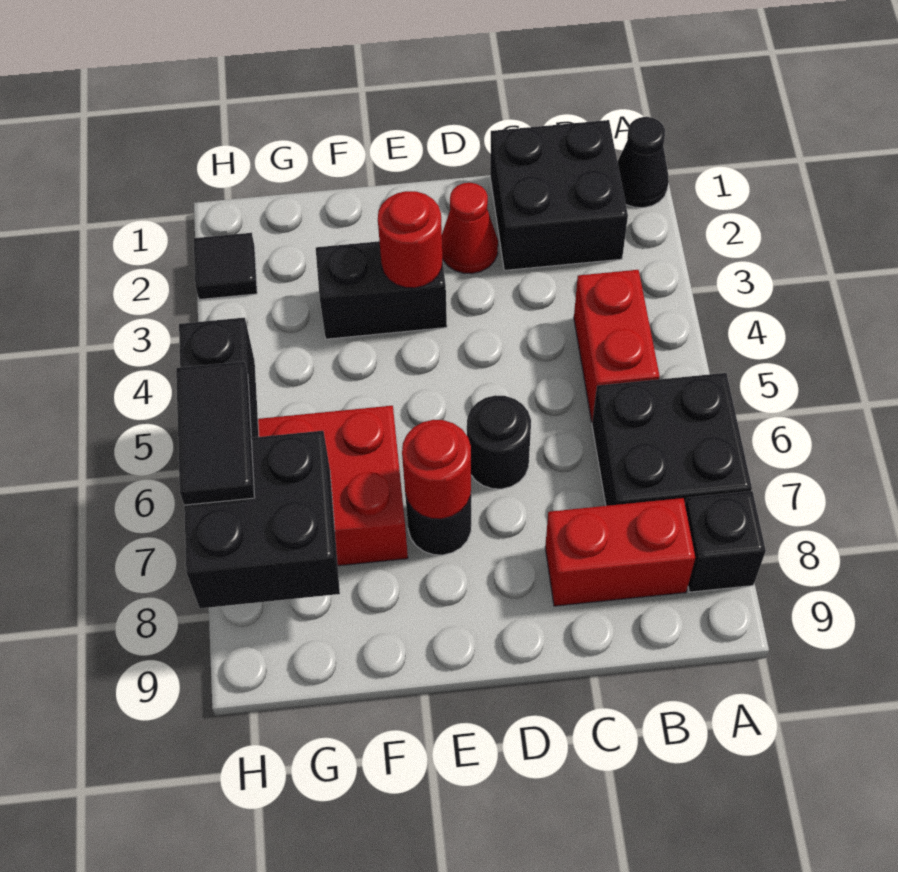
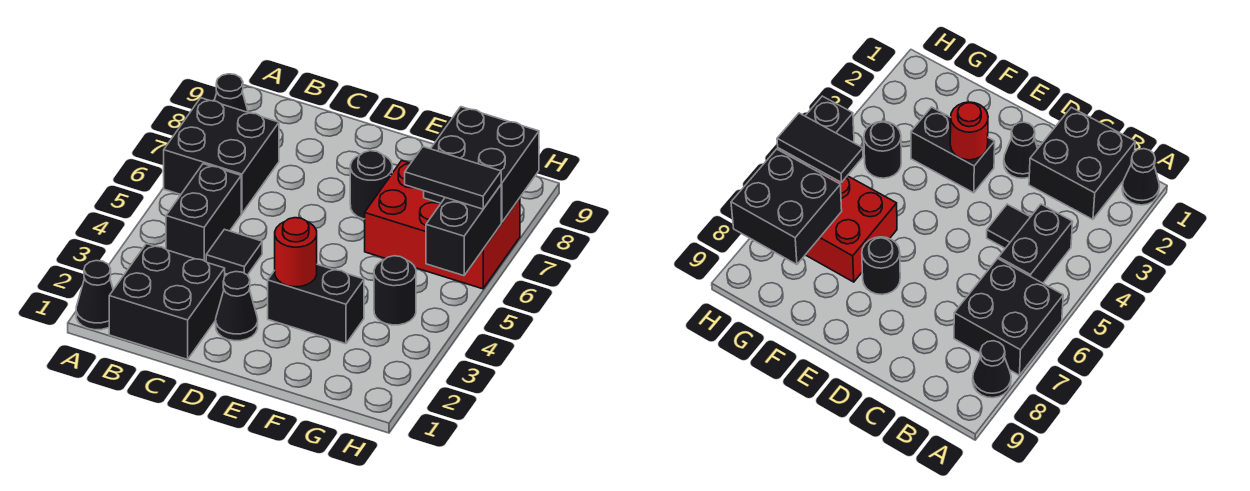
black 1x1 brick [685,491,766,592] -> black 1x1 cone [214,74,248,112]
red 1x2 brick [574,270,660,422] -> black 1x2 brick [166,164,241,262]
red 1x2 brick [545,498,695,606] -> none
red 1x1 cone [442,183,498,274] -> black 1x1 cone [216,272,258,341]
black 1x1 round brick [467,395,531,489] -> black 1x1 round brick moved to [374,256,416,325]
red 1x1 round brick [402,420,471,519] -> none
black 1x1 tile [194,233,257,300] -> black 1x1 tile moved to [206,229,262,275]
black 1x2 tile [176,361,255,505] -> black 1x2 tile turned to [405,147,501,209]

